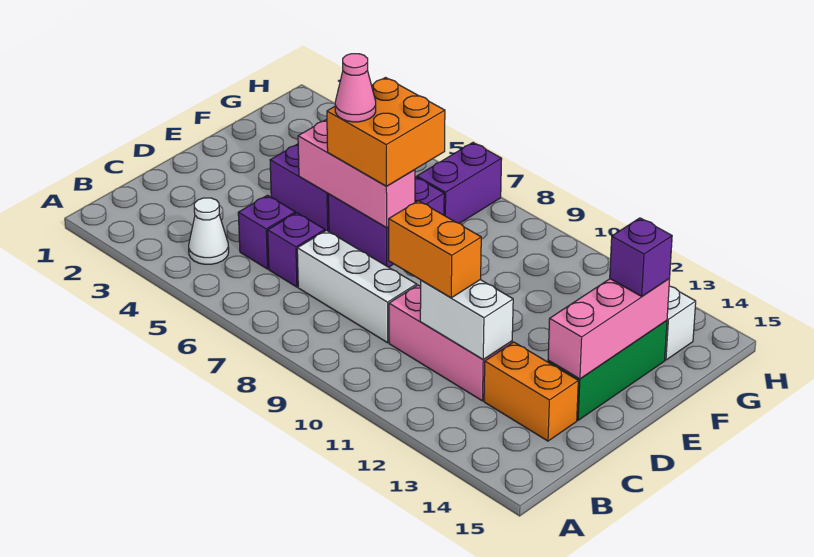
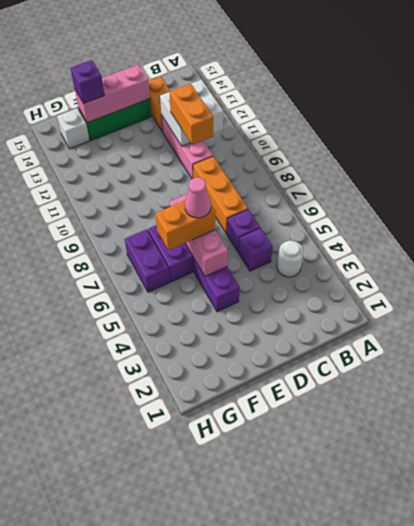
white 1x1 cone [189,198,229,264] -> white 1x1 round brick [277,241,304,277]
white 1x3 brick [297,230,417,343] -> orange 1x3 brick [193,156,248,233]
white 1x2 brick [420,280,513,359] -> white 2x2 brick [160,80,223,146]
orange 2x2 brick [327,78,445,186] -> orange 1x2 brick [156,201,216,250]
purple 1x2 brick [417,143,502,223] -> purple 1x2 brick turned to [125,229,170,292]

